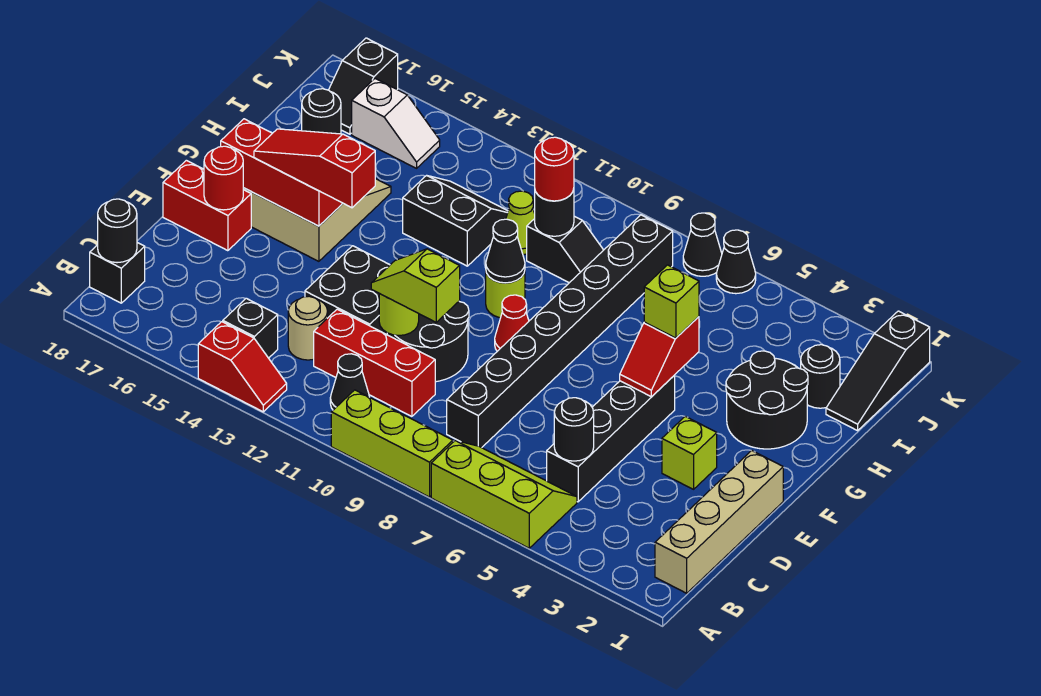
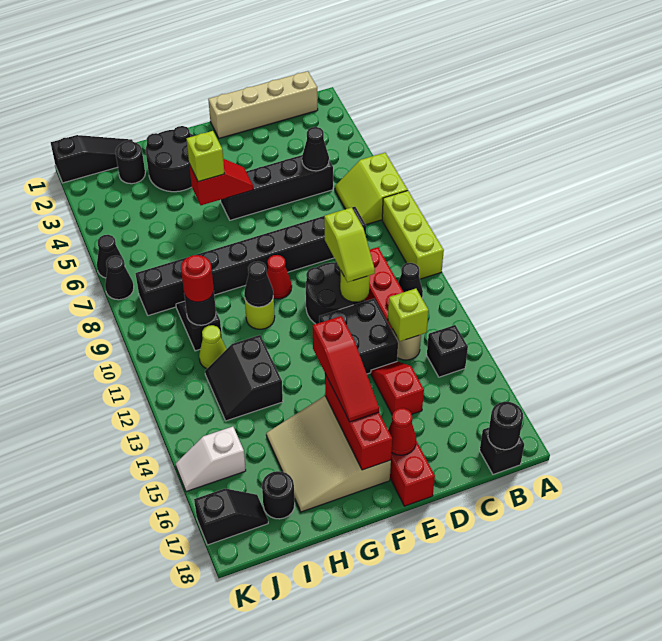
lime 2x3 slope [431,441,577,548] -> lime 2x2 slope [335,153,408,225]
red 1x2 slope [198,322,287,412] -> red 1x2 slope moved to [371,361,424,415]
black 1x1 round brick [554,398,594,461] -> black 1x1 cone [302,127,329,171]
lime 1x1 brick [662,416,717,489] -> lime 1x1 brick moved to [388,289,429,341]
red 1x1 round brick [204,146,243,210] -> red 1x1 cone [388,408,416,455]
white 1x2 slope [352,79,440,168] -> white 1x2 slope turned to [176,427,246,492]

